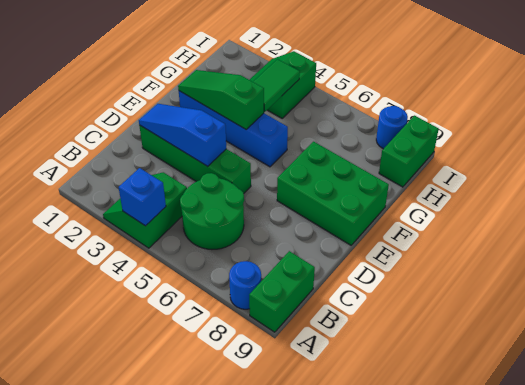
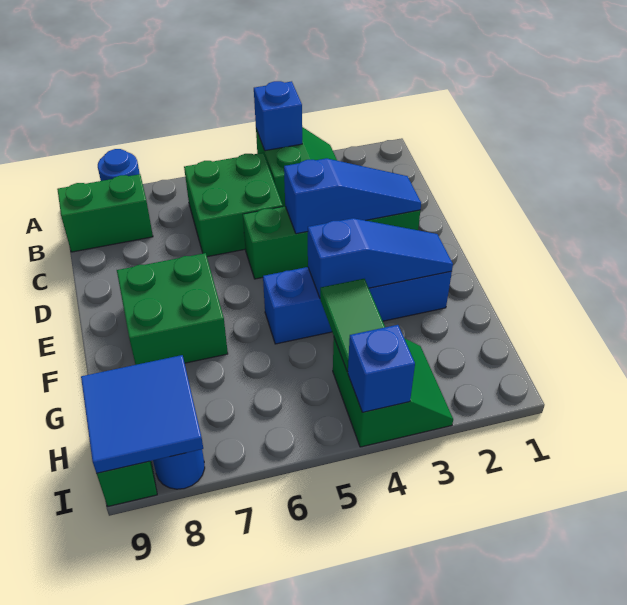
green 1x2 brick [249,251,315,332] -> green 1x2 brick turned to [57,174,153,252]
green 2x2 round brick [180,173,244,249] -> green 2x2 brick [184,153,283,257]
green 2x3 brick [277,142,389,245] -> green 2x2 brick [117,253,228,365]
green 1x3 slope [178,70,264,129] -> blue 1x3 slope [308,218,453,297]
none -> blue 2x2 tile [81,355,203,473]
none -> blue 1x1 brick [348,325,415,412]

